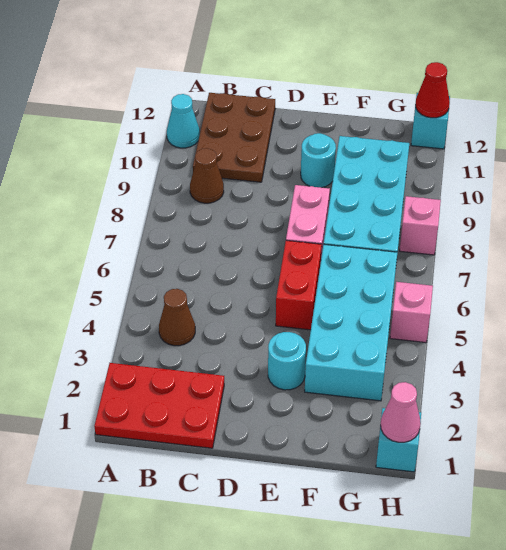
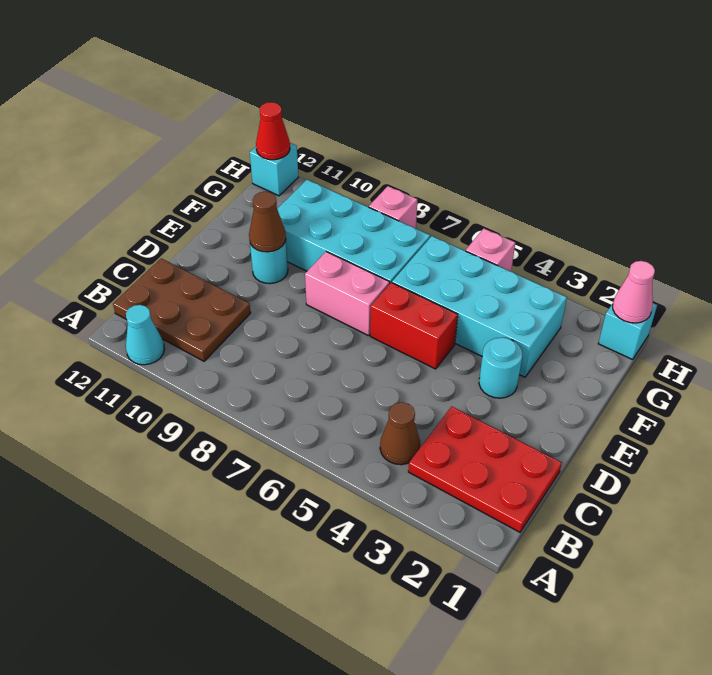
red 2x3 plate [94,363,224,448] -> red 2x3 plate turned to [408,406,562,532]
brown 1x1 cone [190,148,224,203] -> brown 1x1 cone moved to [249,192,286,252]

